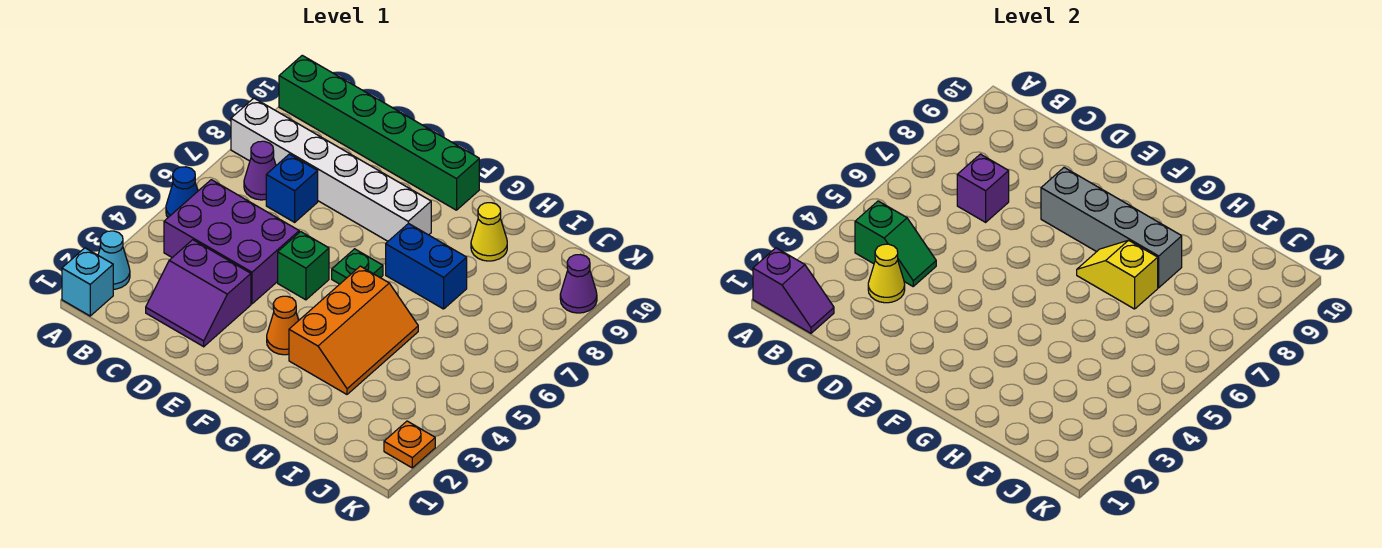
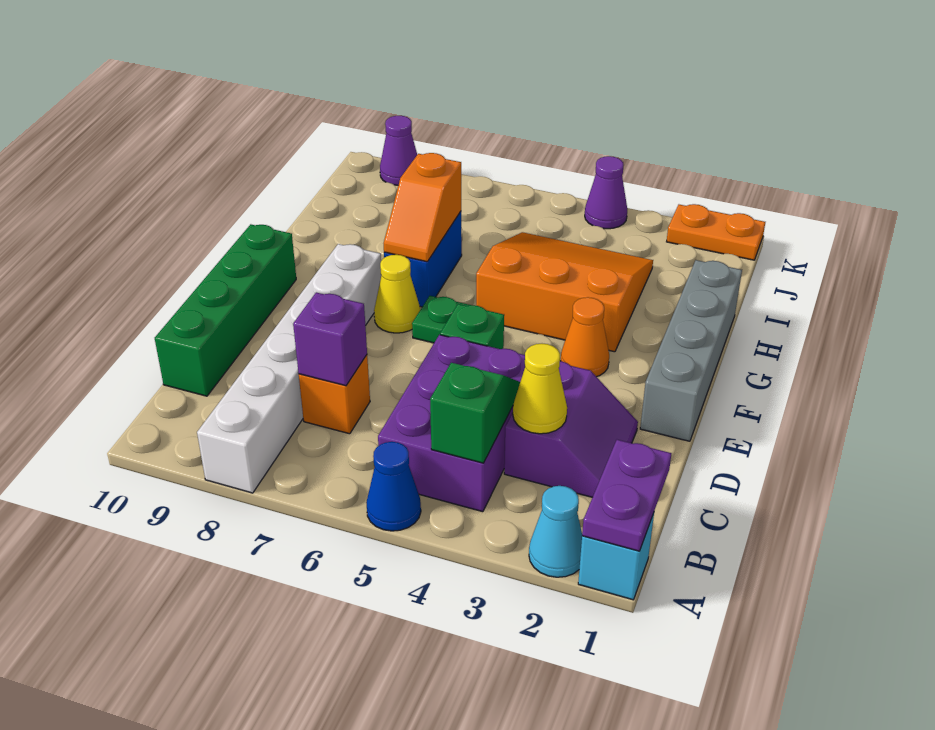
purple 1x2 slope [753,248,834,333] -> purple 1x2 plate [582,440,671,551]
green 1x6 brick [279,55,479,210] -> green 1x4 brick [155,224,296,396]
purple 1x1 cone [244,141,276,200] -> purple 1x1 cone moved to [585,156,627,229]
blue 1x1 brick [266,154,318,222] -> orange 1x1 brick [299,355,370,434]
grey 1x4 brick [1041,168,1182,288] -> grey 1x4 brick moved to [640,260,742,441]
orange 2x3 slope [289,266,418,394] -> orange 3x3 slope [476,232,653,352]
yellow 1x2 slope [1077,240,1158,309] -> orange 1x2 slope [384,153,461,262]
yellow 1x1 cone [471,203,507,261] -> yellow 1x1 cone moved to [374,255,420,333]
orange 1x1 plate [384,421,435,468] -> orange 1x2 plate [667,204,765,260]

